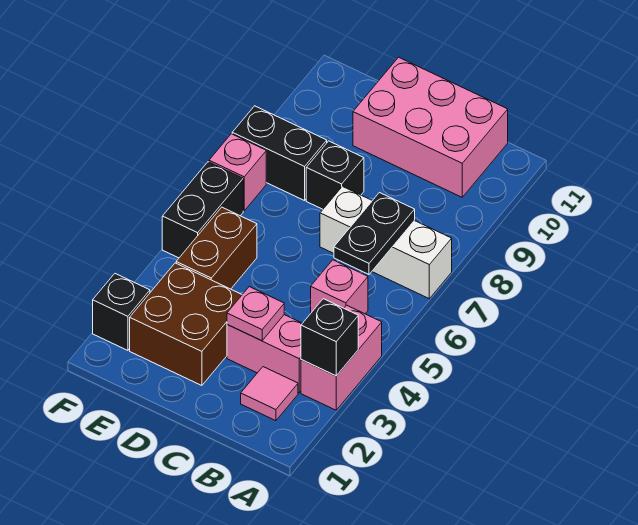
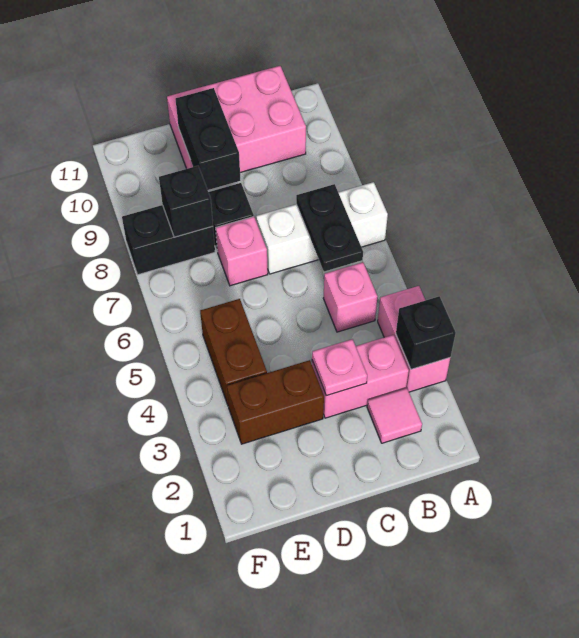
brown 2x2 brick [130,263,242,386] -> brown 1x2 brick [227,360,324,444]
black 1x1 brick [93,274,150,350] -> black 1x1 brick moved to [159,166,213,237]
black 1x2 brick [162,162,243,258] -> black 1x2 brick moved to [176,88,240,190]
pink 1x1 brick [209,134,266,211] -> pink 1x1 brick moved to [216,217,268,286]

